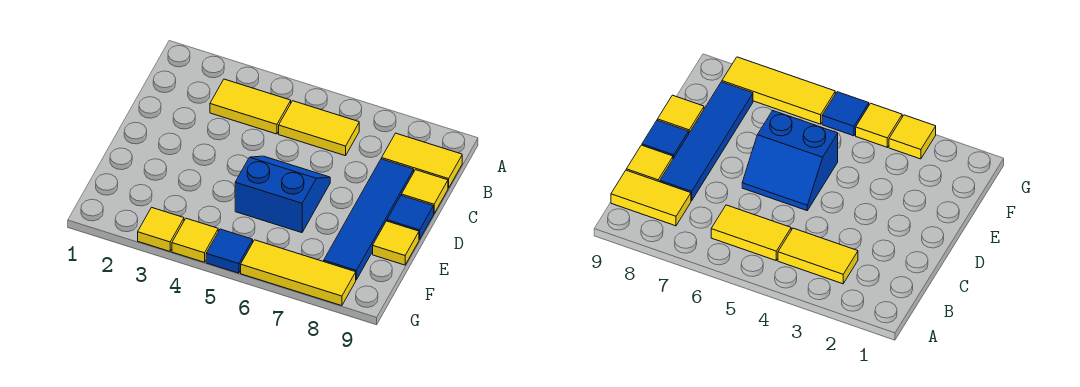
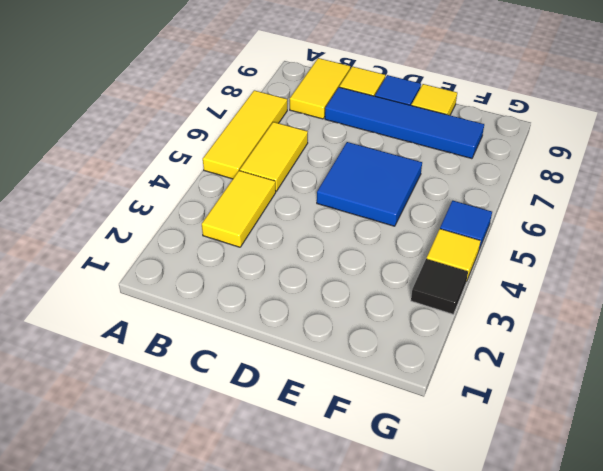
blue 2x2 slope [235,156,330,233] -> blue 2x2 tile [317,142,422,226]
yellow 1x1 tile [138,207,184,251] -> black 1x1 tile [411,259,468,314]
yellow 1x3 tile [241,240,356,306] -> yellow 1x3 tile moved to [203,90,287,179]

